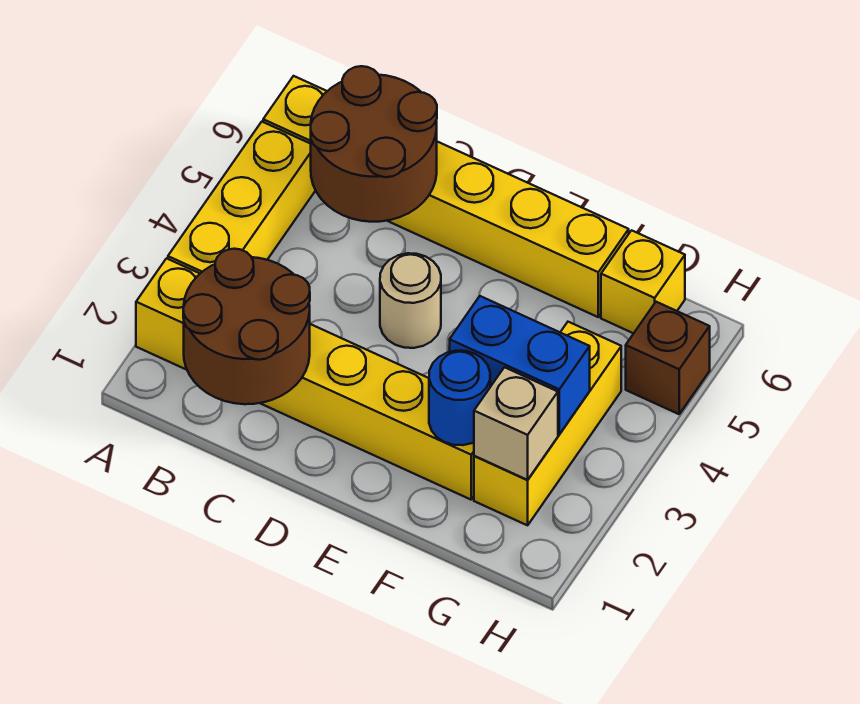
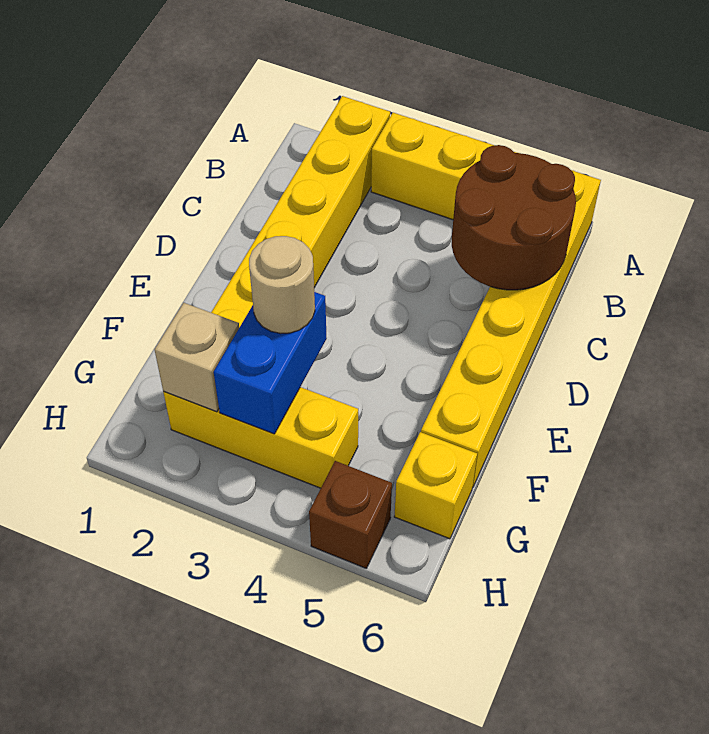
brown 2x2 round brick [183,249,310,404] -> none
tan 1x1 round brick [380,253,441,348] -> tan 1x1 round brick moved to [249,236,315,334]
blue 1x1 round brick [429,351,490,445] -> none

